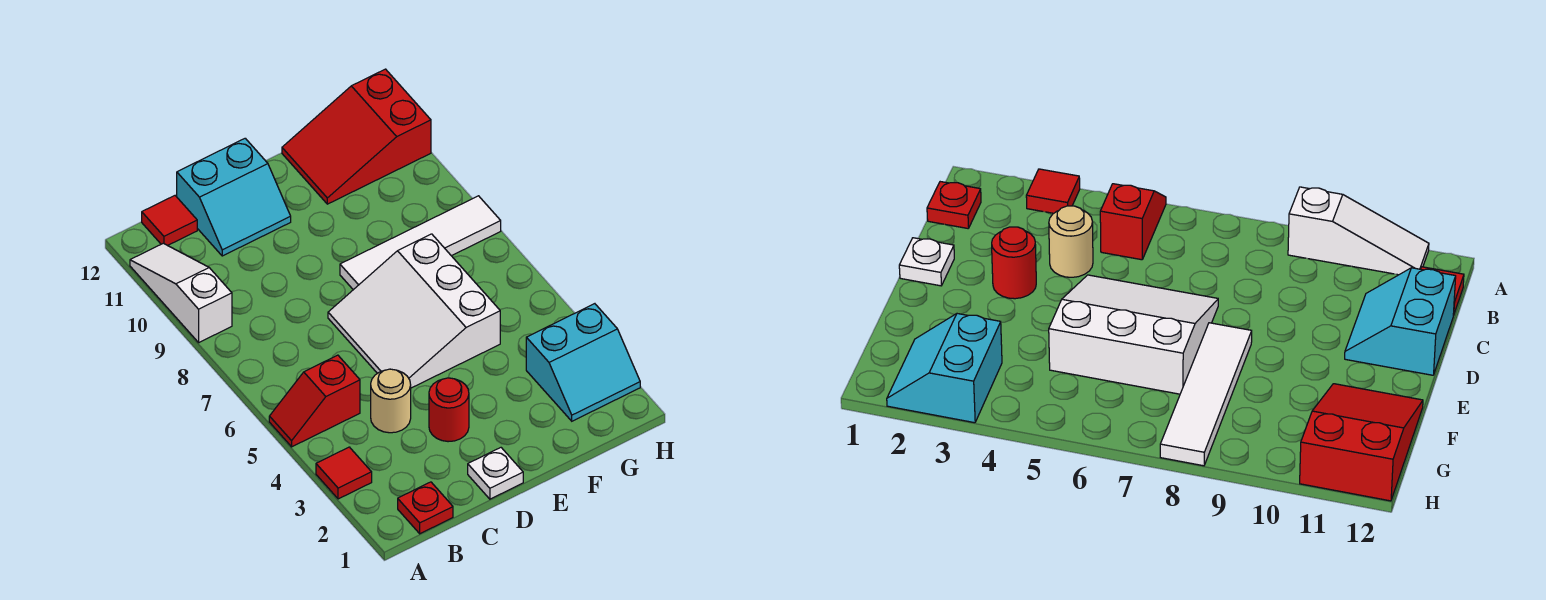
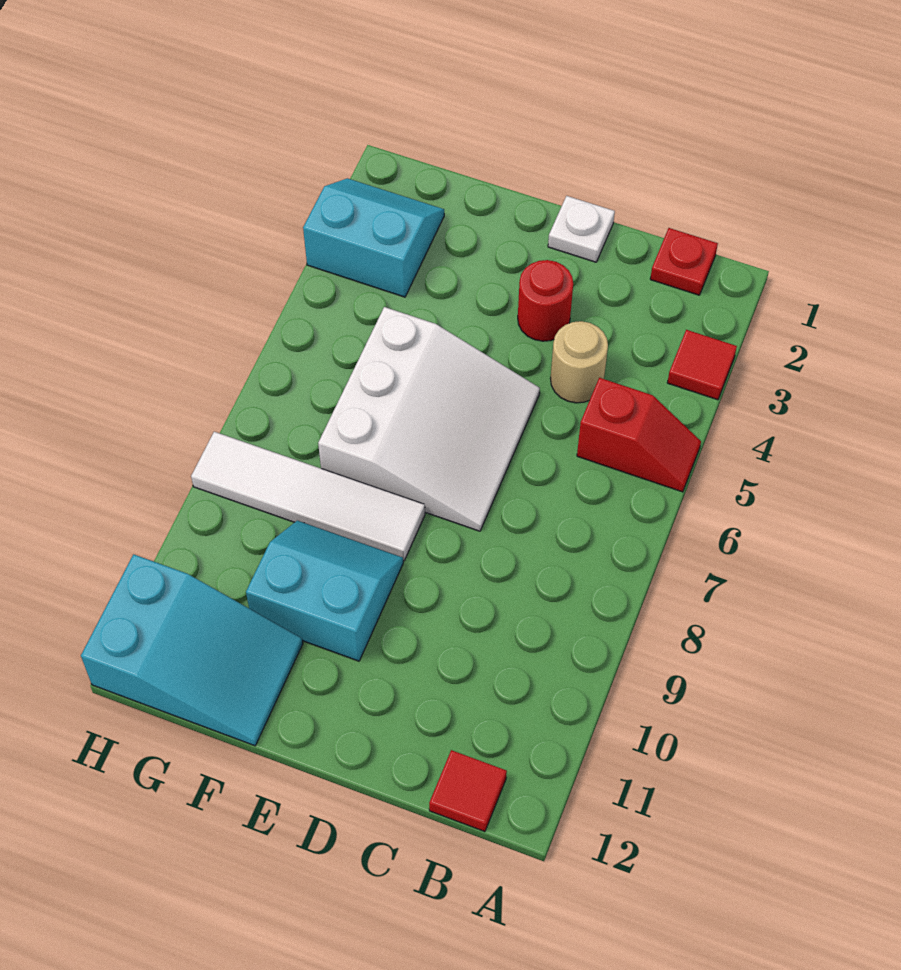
white 1x3 slope [130,243,232,342] -> none
cyan 2x2 slope [177,138,291,256] -> cyan 2x2 slope moved to [246,520,403,661]
red 2x3 slope [282,69,431,204] -> cyan 2x3 slope [81,554,303,746]

